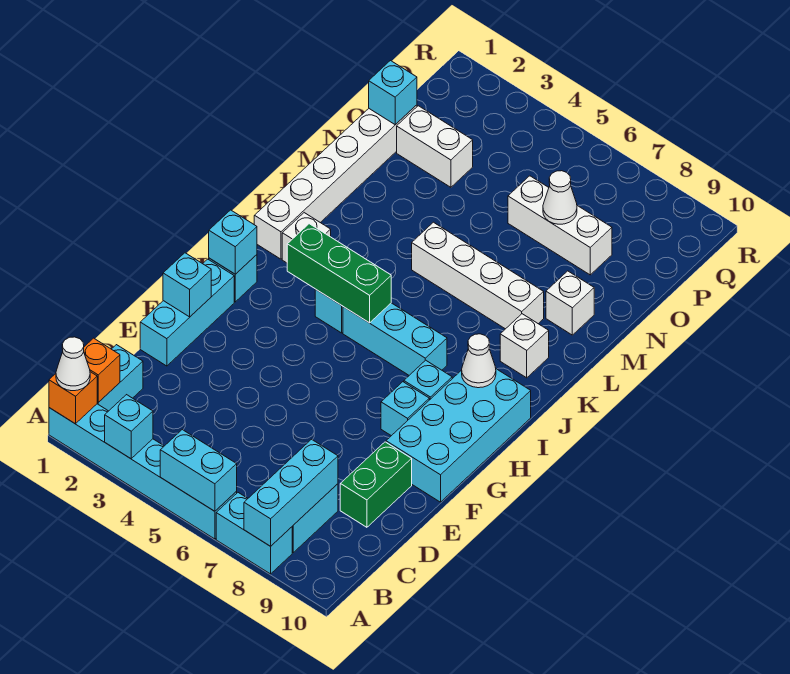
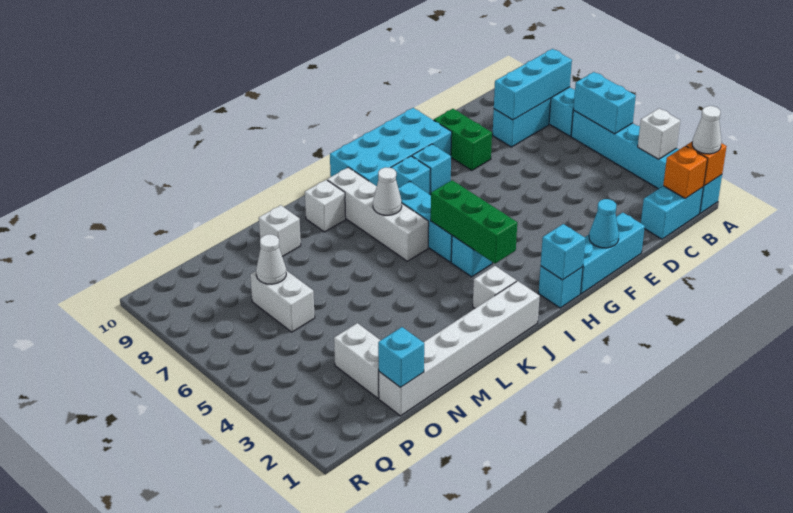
cyan 1x1 brick [105,395,153,459] -> white 1x1 brick [638,108,680,159]
green 1x2 brick [340,442,412,527] -> green 1x2 brick turned to [434,109,492,170]
cyan 1x1 brick [163,253,211,317] -> cyan 1x1 cone [589,199,619,248]
white 1x1 cone [462,334,496,388] -> white 1x1 cone moved to [373,167,402,215]
white 1x4 brick [412,222,544,329] -> white 1x4 brick moved to [327,167,429,261]
white 1x3 brick [508,176,612,275] -> white 1x2 brick [250,270,315,332]

